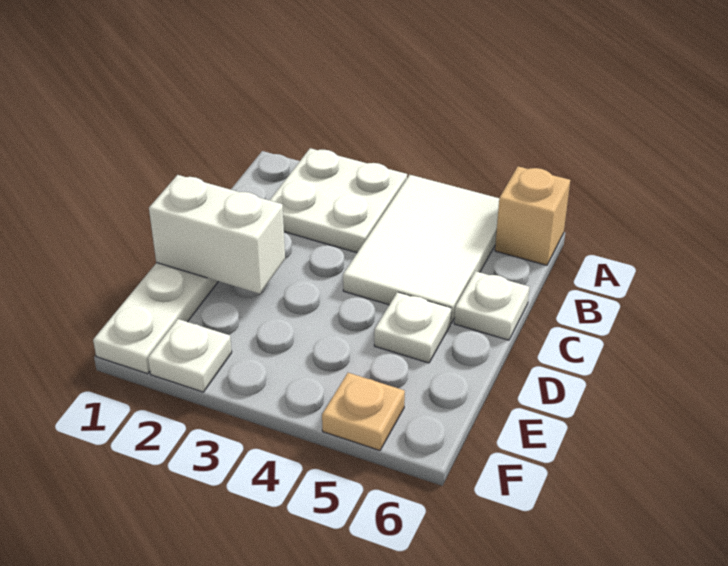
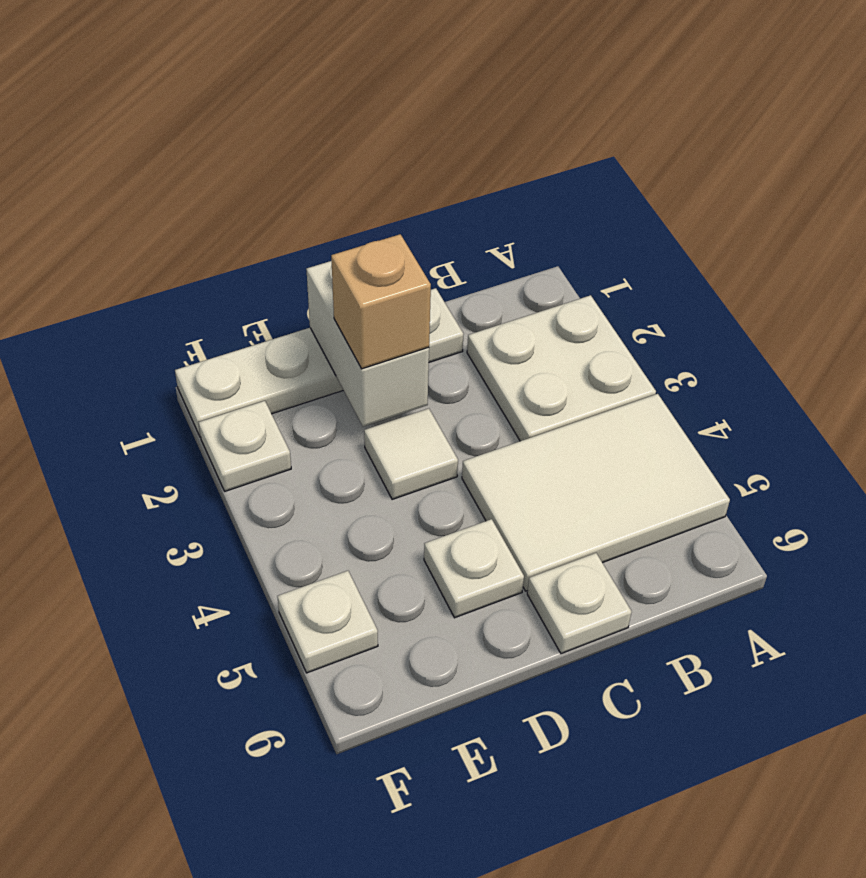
tan 1x1 brick [495,166,570,265] -> tan 1x1 brick moved to [331,234,431,369]
none -> white 1x1 tile [364,408,458,499]
tan 1x1 plate [322,373,405,451] -> white 1x1 plate [277,571,378,673]

